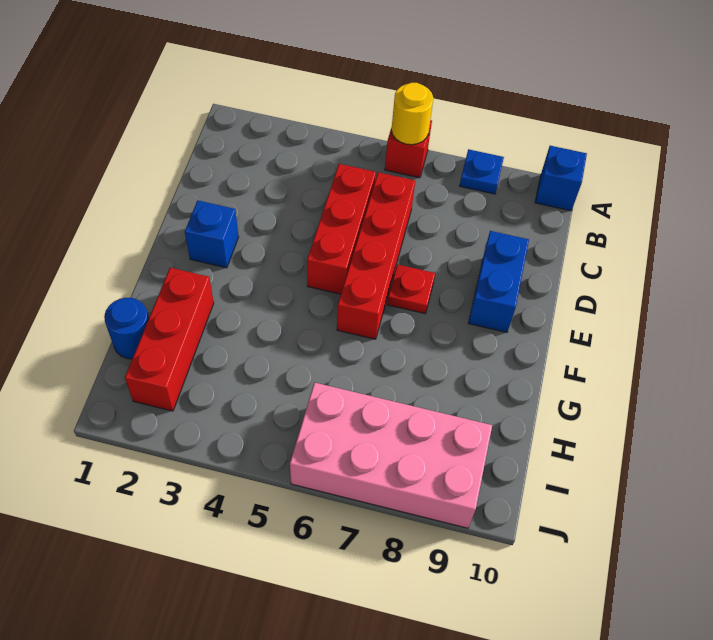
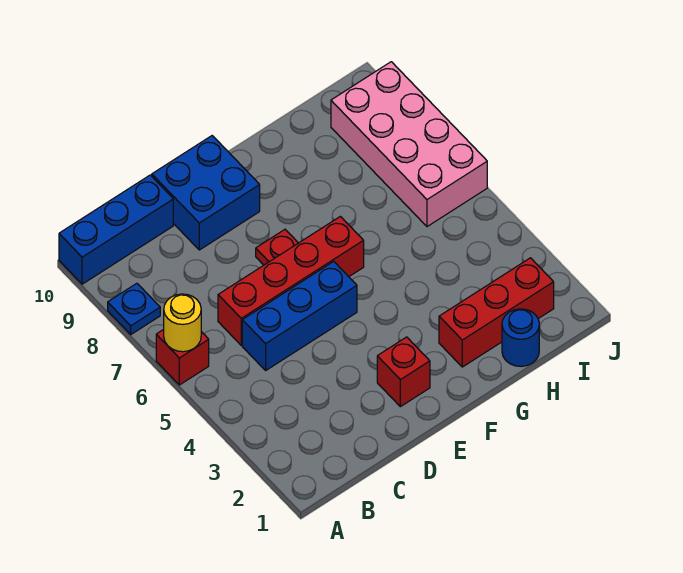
blue 1x1 brick [535,146,587,211] -> blue 1x3 brick [59,175,173,284]
red 1x3 brick [307,164,376,294] -> blue 1x3 brick [242,261,357,370]
blue 1x2 brick [469,231,529,332] -> blue 2x2 brick [152,136,260,250]
blue 1x1 brick [185,201,239,268] -> red 1x1 brick [377,337,430,407]

